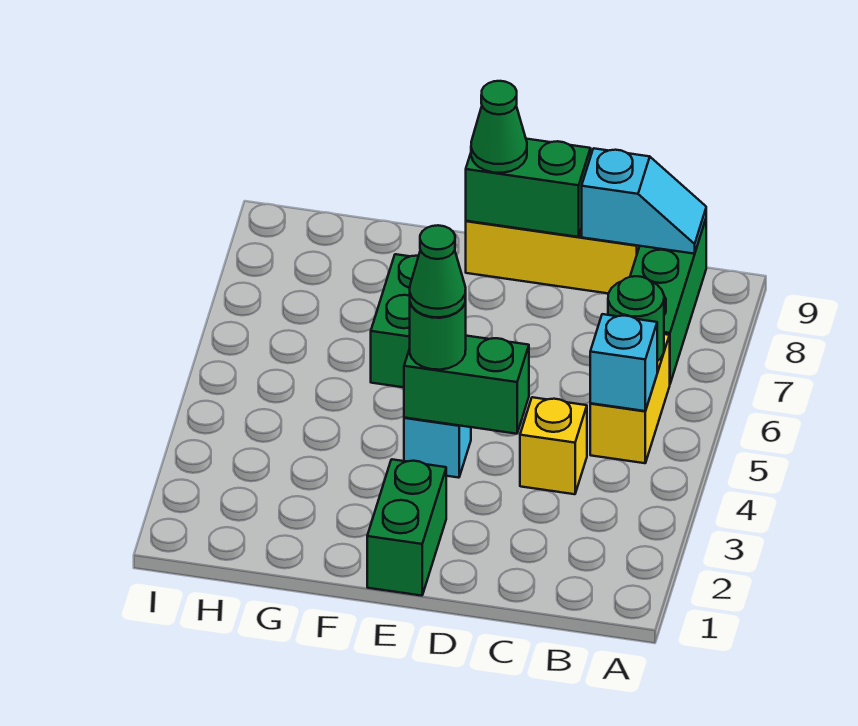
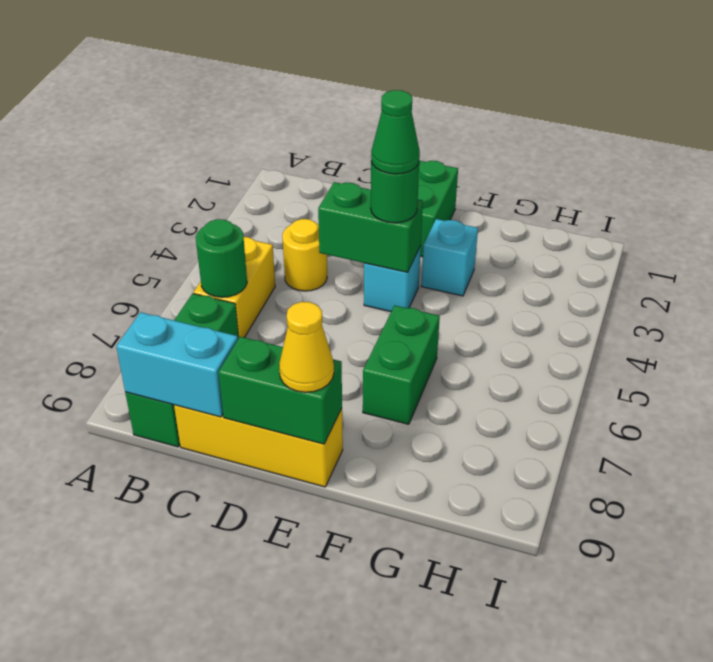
cyan 1x1 brick [590,314,657,411] -> cyan 1x1 brick moved to [421,219,478,296]
cyan 1x2 slope [582,148,706,254] -> cyan 1x2 brick [116,312,238,417]
yellow 1x1 brick [520,397,587,494] -> yellow 1x1 round brick [282,219,327,291]
green 1x1 cone [471,81,527,173] -> yellow 1x1 cone [279,302,334,392]

